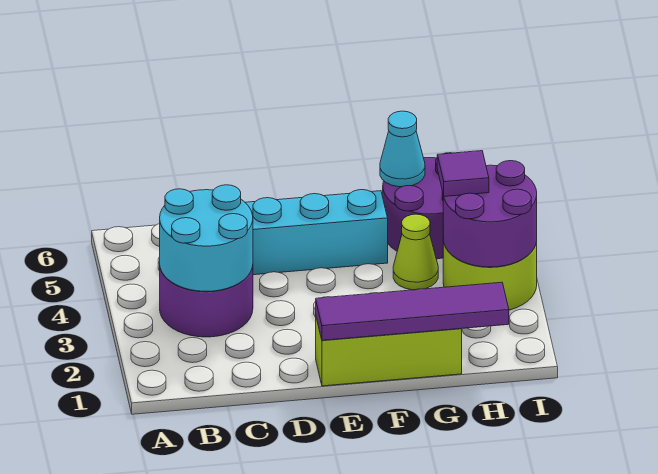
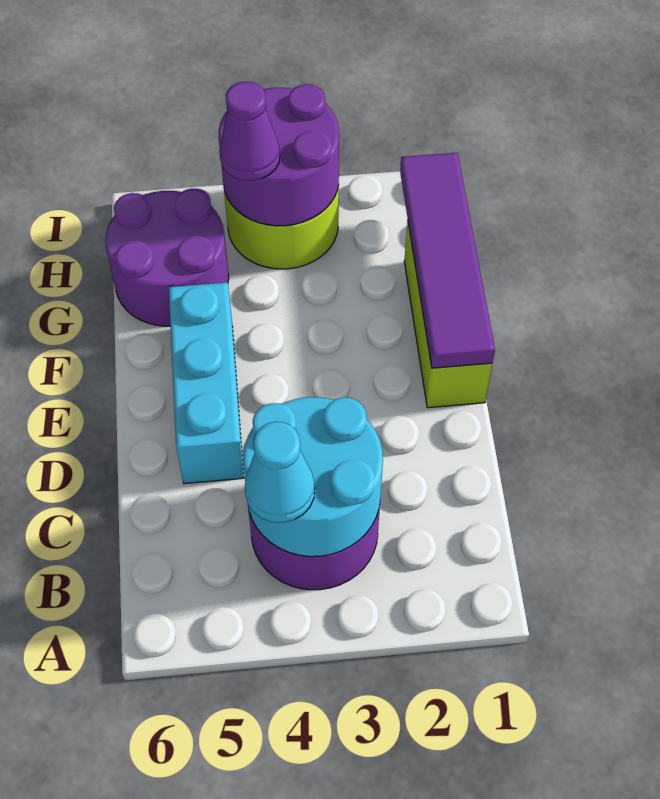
lime 1x1 cone [393,214,438,290] -> none
cyan 1x1 cone [380,111,425,187] -> cyan 1x1 cone moved to [245,422,315,523]
purple 1x1 tile [437,151,489,196] -> purple 1x1 cone [219,82,280,181]

